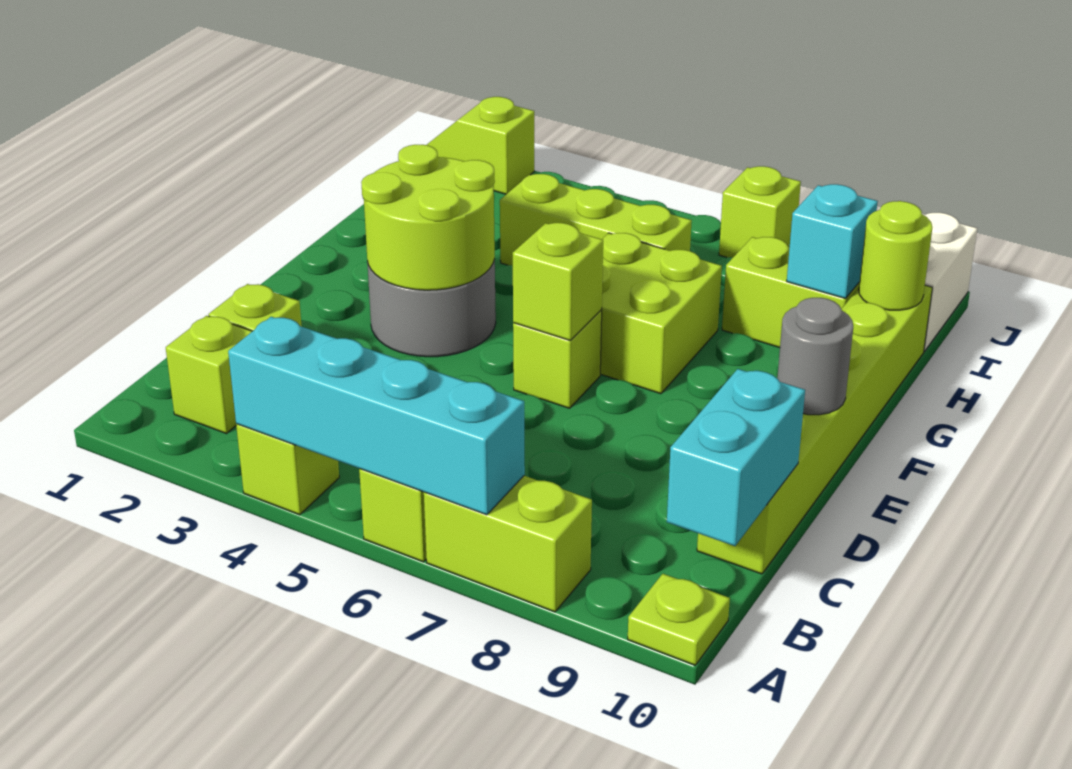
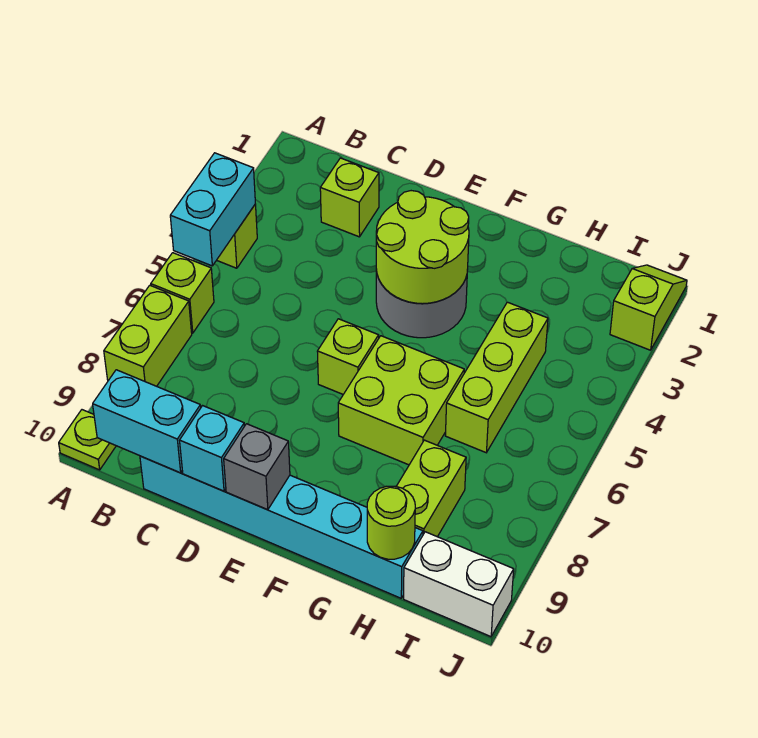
cyan 1x4 brick [228,317,525,515] -> cyan 1x2 brick [170,153,255,266]
lime 1x1 brick [166,316,252,434] -> none
lime 1x6 brick [697,285,932,574] -> cyan 1x6 brick [140,456,423,598]
lime 1x1 brick [513,223,603,340] -> none
grey 1x1 round brick [777,298,853,415] -> grey 1x1 brick [224,424,290,510]
cyan 1x1 brick [787,184,878,299] -> cyan 1x1 brick moved to [180,406,244,491]
lime 1x1 brick [719,166,801,257] -> none

